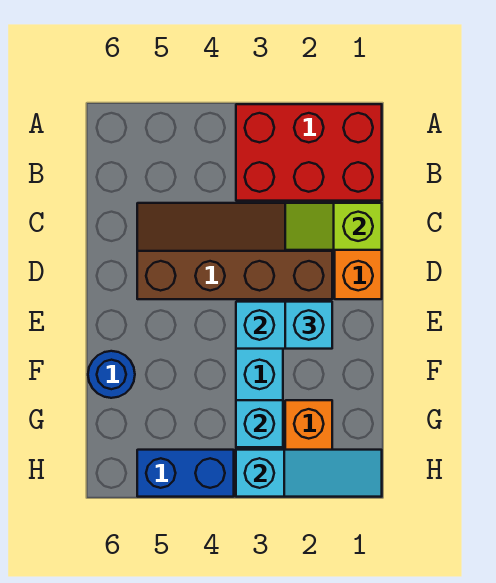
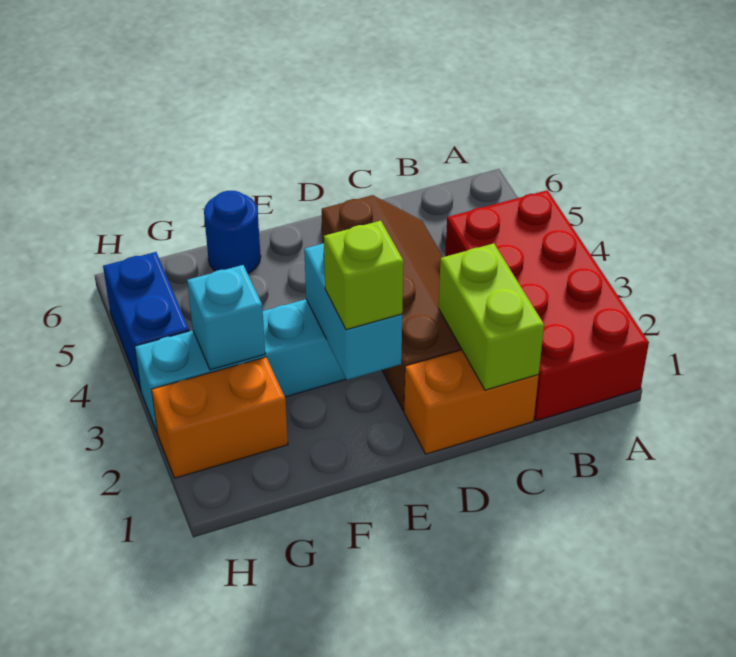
red 2x3 brick [236,104,382,201] -> red 2x4 brick [445,190,649,421]
lime 1x2 slope [285,203,382,250] -> lime 1x2 brick [438,243,544,390]
cyan 1x1 brick [285,302,332,349] -> lime 1x1 brick [324,221,404,330]
cyan 1x3 slope [236,450,382,497] -> none

